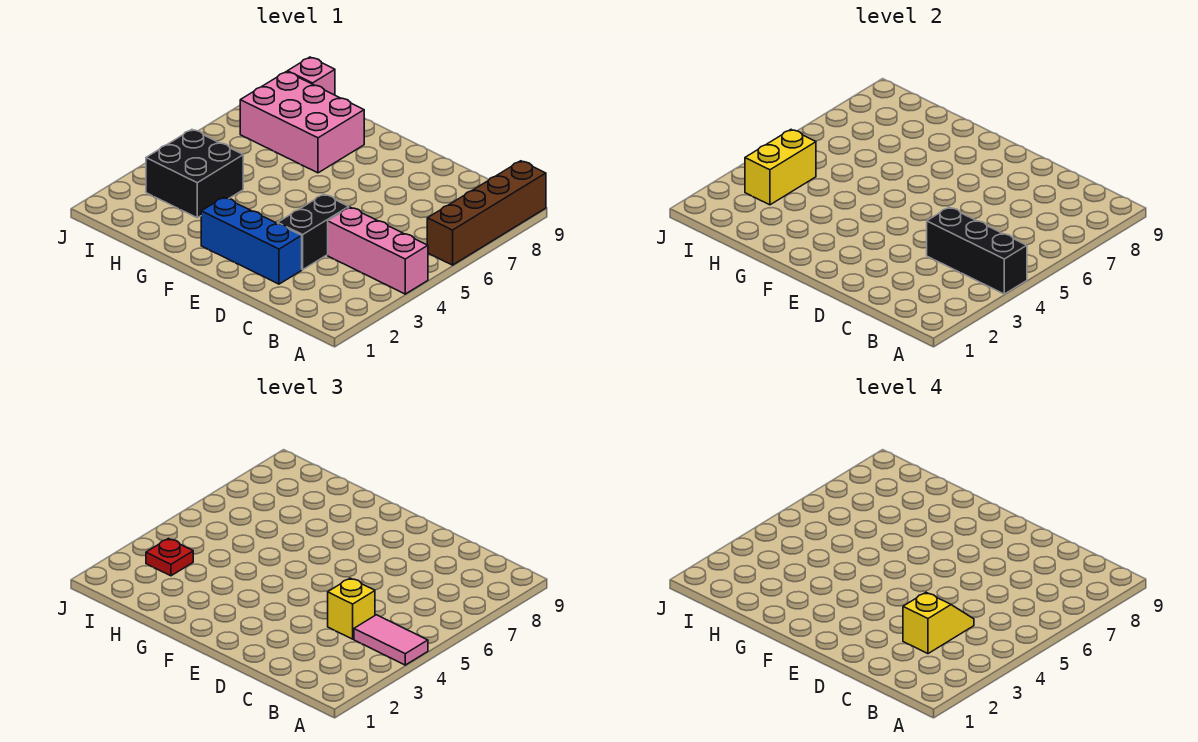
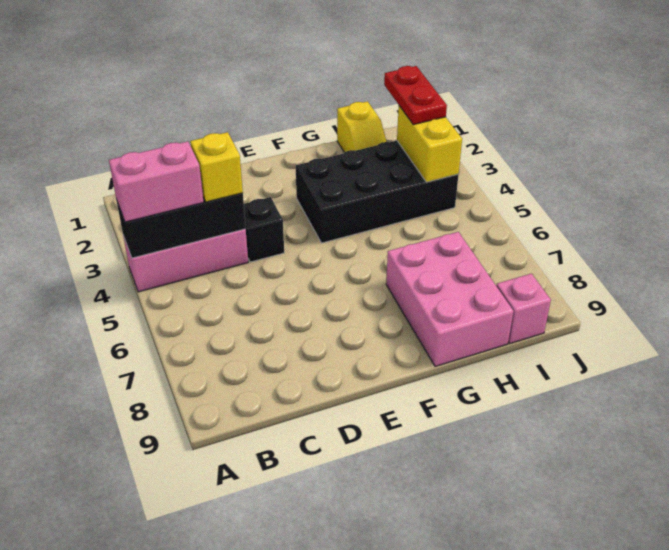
pink 1x2 tile [354,615,428,665] -> pink 1x2 brick [109,141,204,222]
brown 1x4 brick [427,161,546,265] -> none
yellow 1x2 slope [903,592,974,654] -> yellow 1x2 slope moved to [337,101,387,152]
blue 1x3 brick [201,197,302,284] -> none
black 1x2 brick [278,194,349,270] -> black 1x1 brick [244,197,284,262]
pink 2x3 brick [240,72,364,173] -> pink 2x3 brick turned to [386,232,514,367]
black 2x2 brick [146,130,243,218] -> black 2x4 brick [296,141,458,243]
red 1x1 plate [146,539,193,576] -> red 1x2 plate [384,66,447,125]

